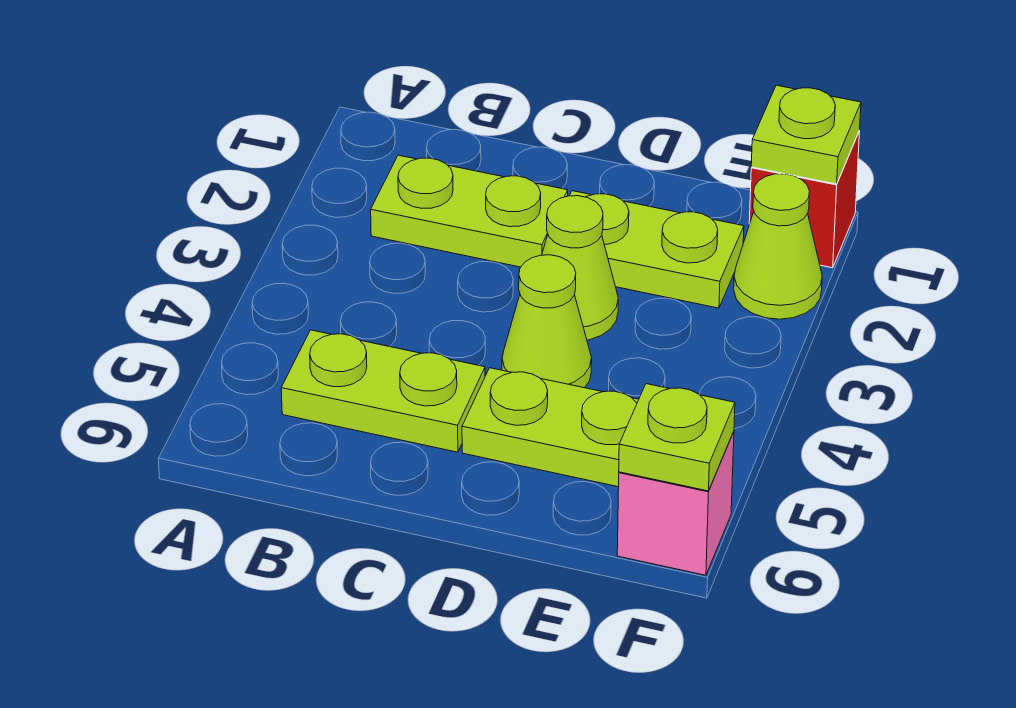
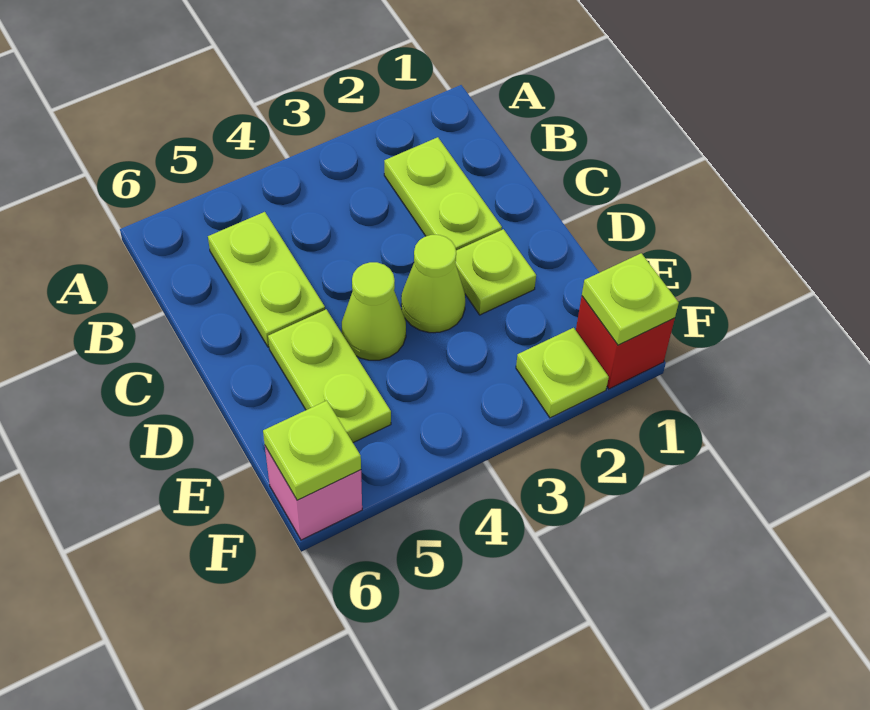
lime 1x2 plate [570,191,744,308] -> lime 1x1 plate [455,229,536,315]
lime 1x1 cone [734,174,822,319] -> lime 1x1 plate [516,328,609,418]

